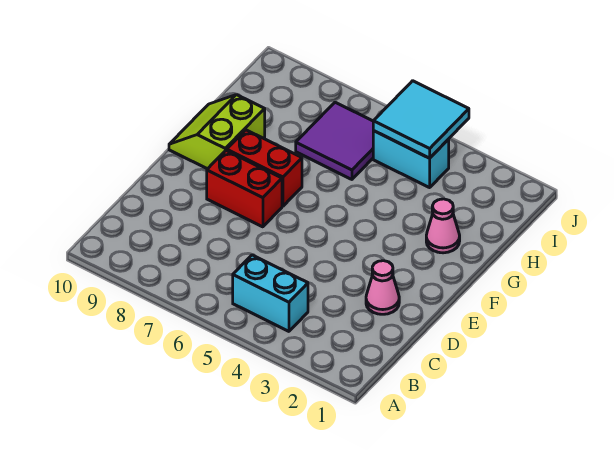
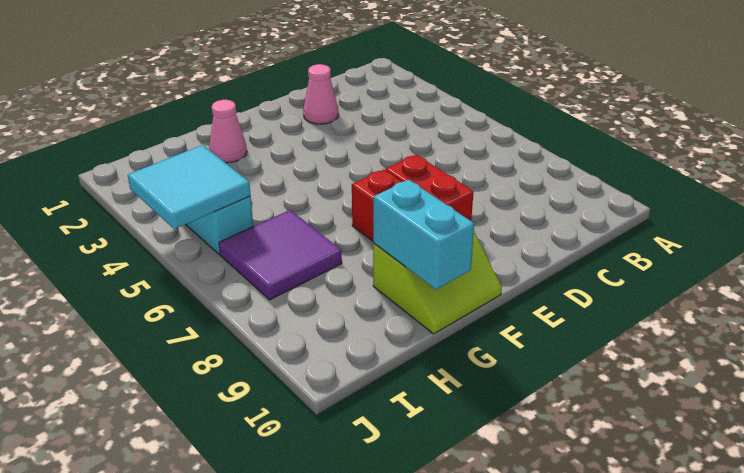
cyan 1x2 brick [233,255,308,331] -> cyan 1x2 brick moved to [373,180,474,289]

